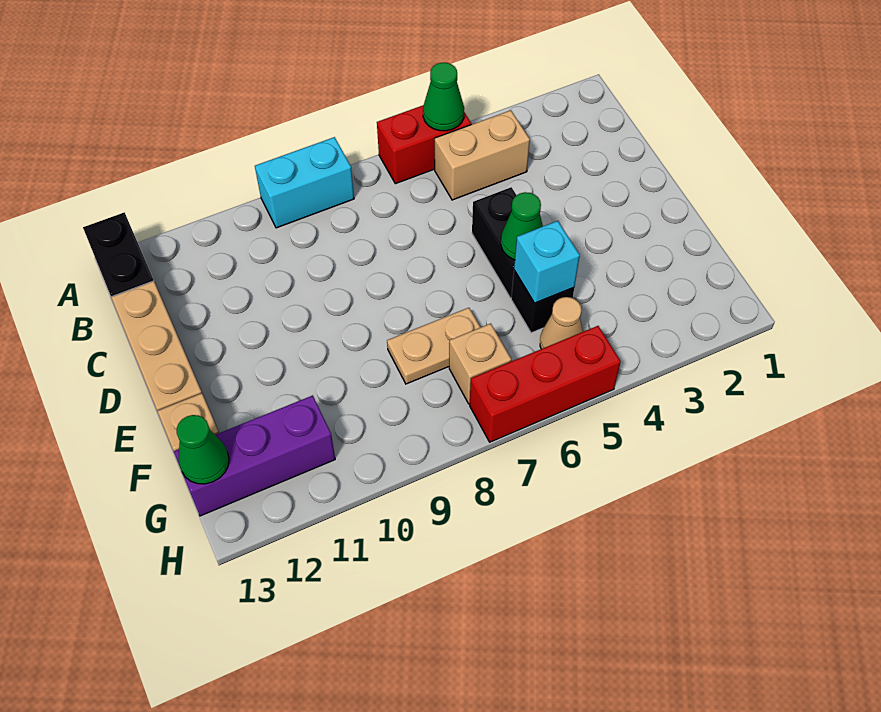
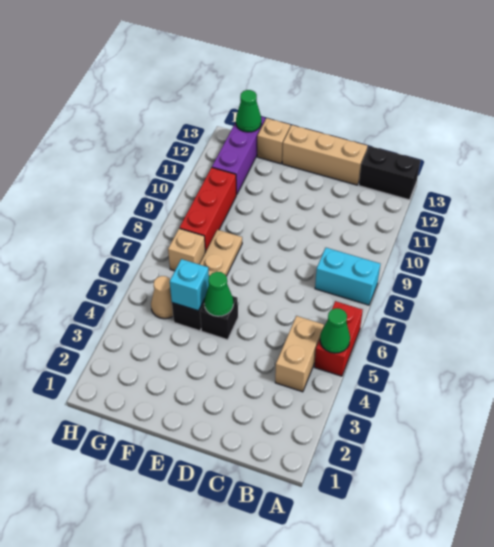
cyan 1x2 brick [255,137,354,228] -> cyan 1x2 brick turned to [315,248,380,305]
black 1x2 brick [472,187,516,298] -> black 1x1 brick [200,296,238,340]
red 1x3 brick [470,326,621,442] -> red 1x3 brick moved to [179,167,236,252]

